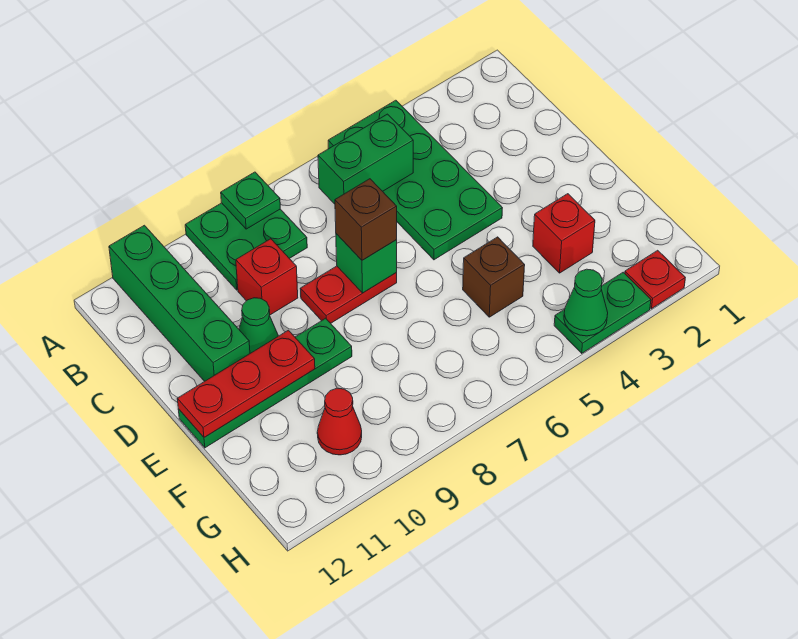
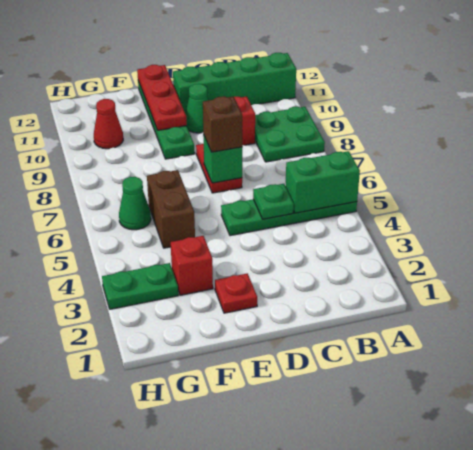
green 2x4 plate [328,100,502,260] -> green 1x4 plate [221,199,357,236]
green 1x1 plate [221,172,280,229] -> green 1x1 plate moved to [253,184,294,219]
green 1x2 brick [318,114,413,204] -> green 1x2 brick turned to [285,151,360,213]
brown 1x1 brick [463,237,525,317] -> brown 1x2 brick [147,170,195,248]
red 1x1 plate [625,250,685,309] -> red 1x1 plate moved to [215,273,257,313]
green 1x2 plate [554,272,651,353] -> green 1x2 plate turned to [102,263,178,309]
green 1x1 cone [564,269,608,336] -> green 1x1 cone moved to [119,177,151,230]

